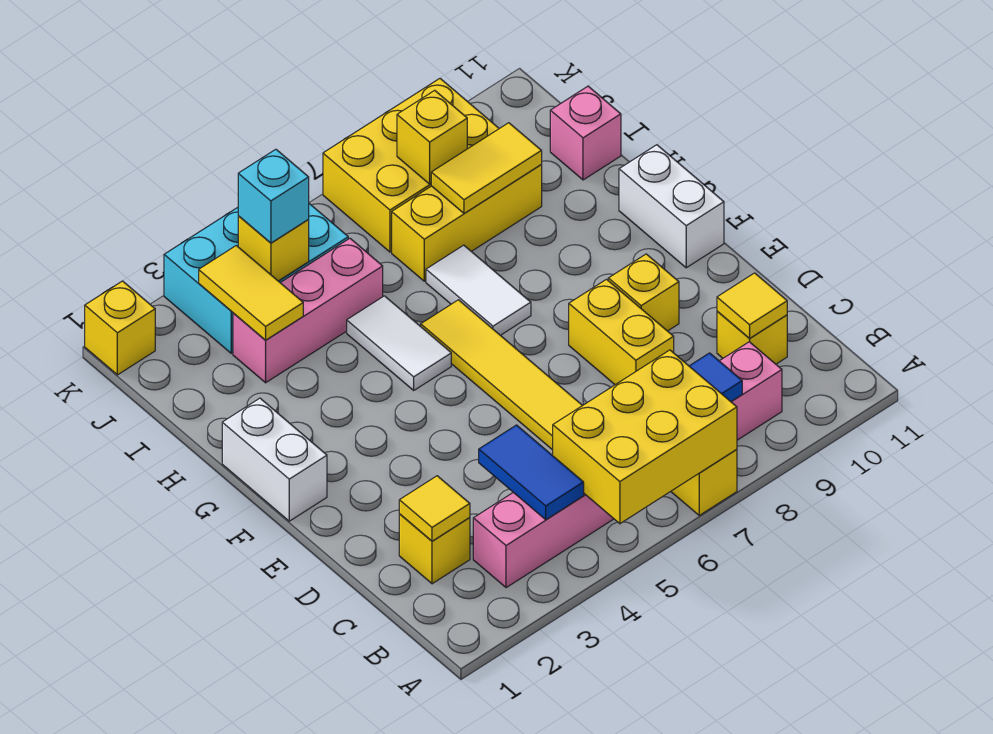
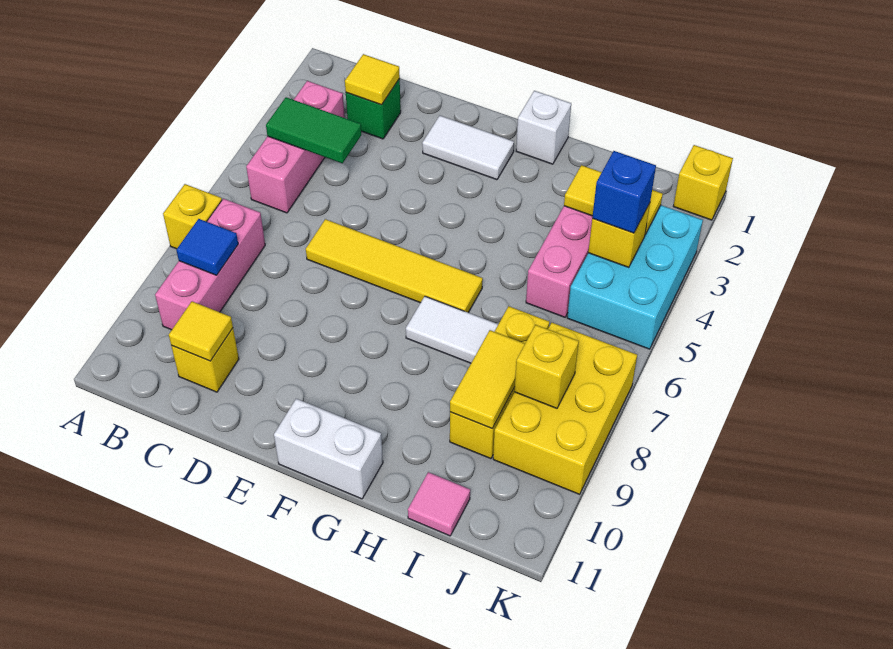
yellow 2x3 brick [553,350,737,524] -> none
blue 1x2 tile [479,425,584,520] -> green 1x2 tile [266,97,361,163]
yellow 1x1 brick [399,514,470,584] -> green 1x1 brick [346,79,401,139]
yellow 1x2 brick [569,279,674,385] -> none
yellow 1x1 brick [608,254,679,331] -> none
white 1x2 brick [222,398,327,521] -> white 1x1 brick [516,91,571,164]
white 1x2 tile [347,296,451,390] -> white 1x2 tile moved to [422,116,514,180]
pink 1x1 brick [550,86,621,180] -> pink 1x1 tile [408,472,470,536]
cyan 1x1 brick [238,149,309,243] -> blue 1x1 brick [592,151,656,233]

